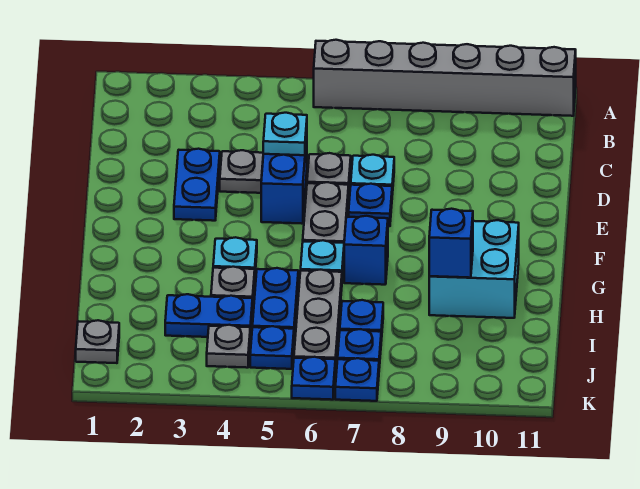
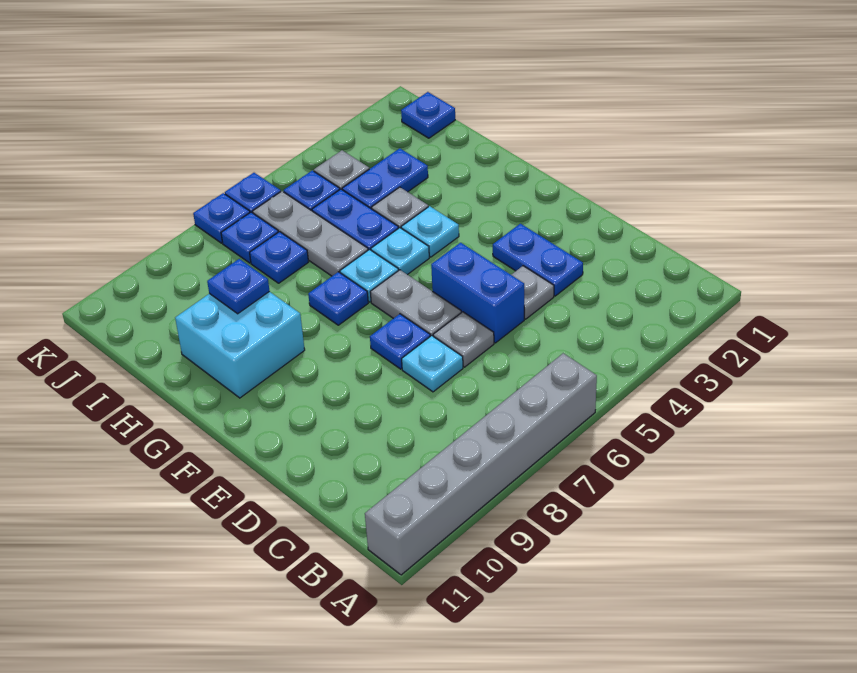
cyan 1x1 plate [263,113,307,155] -> cyan 1x1 plate moved to [371,228,429,275]
blue 1x1 brick [344,216,388,285] -> blue 1x1 plate [308,272,368,325]
blue 1x1 brick [429,209,473,278] -> blue 1x1 plate [207,259,269,314]
grey 1x1 plate [76,320,119,363] -> blue 1x1 plate [401,92,455,138]

